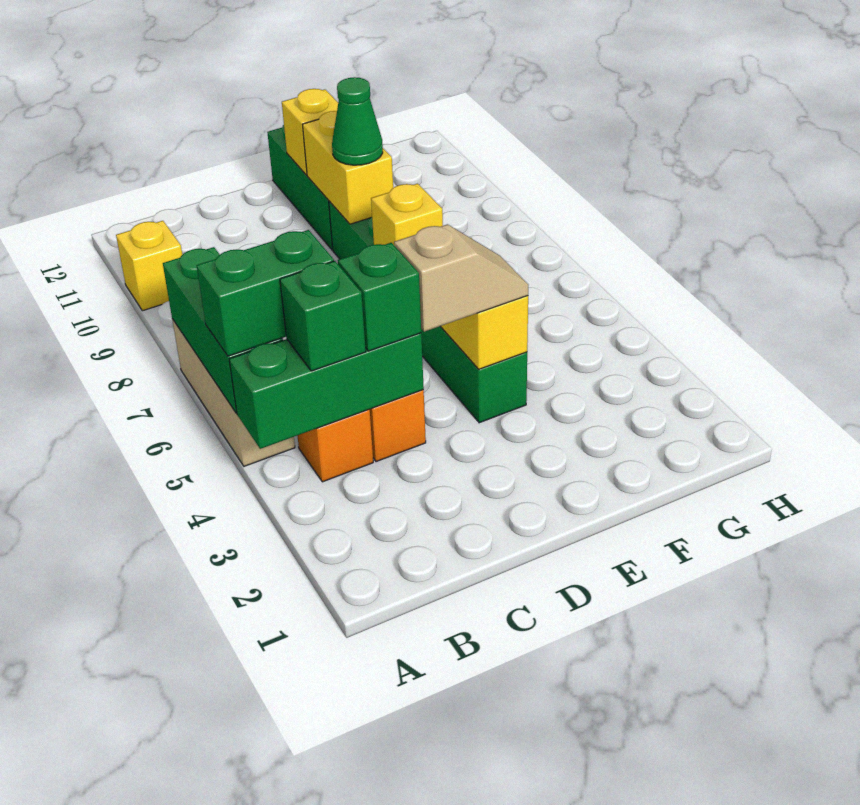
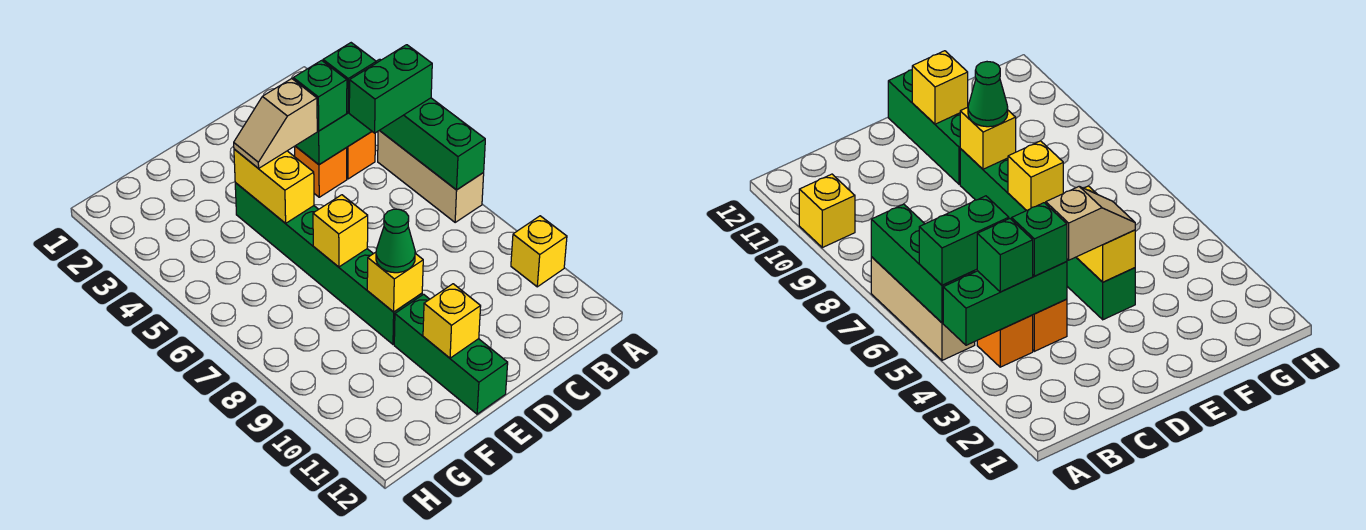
yellow 1x2 brick [302,111,393,224] -> yellow 1x1 brick [367,252,423,312]

